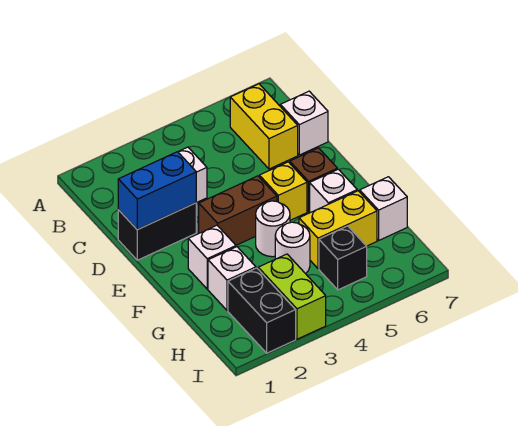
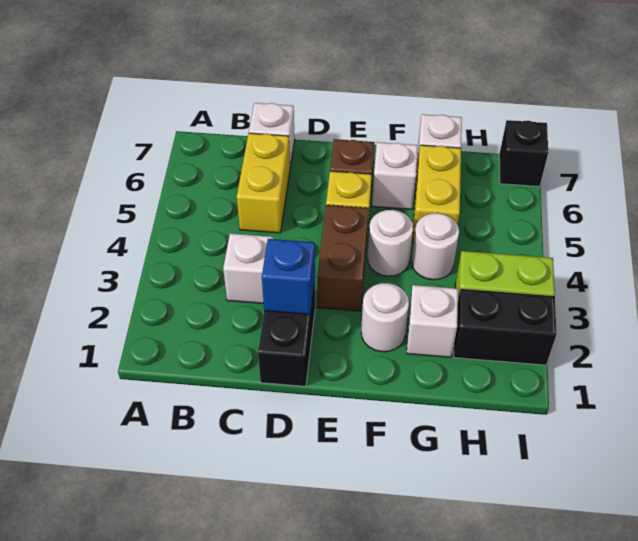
yellow 1x2 brick [230,84,298,169] -> yellow 1x2 brick turned to [237,133,290,233]
blue 1x2 brick [118,152,196,230] -> blue 1x1 brick [262,239,315,315]
white 1x1 brick [188,225,236,289] -> white 1x1 round brick [361,283,409,352]
black 1x1 brick [319,226,367,290] -> black 1x1 brick moved to [499,120,548,187]

